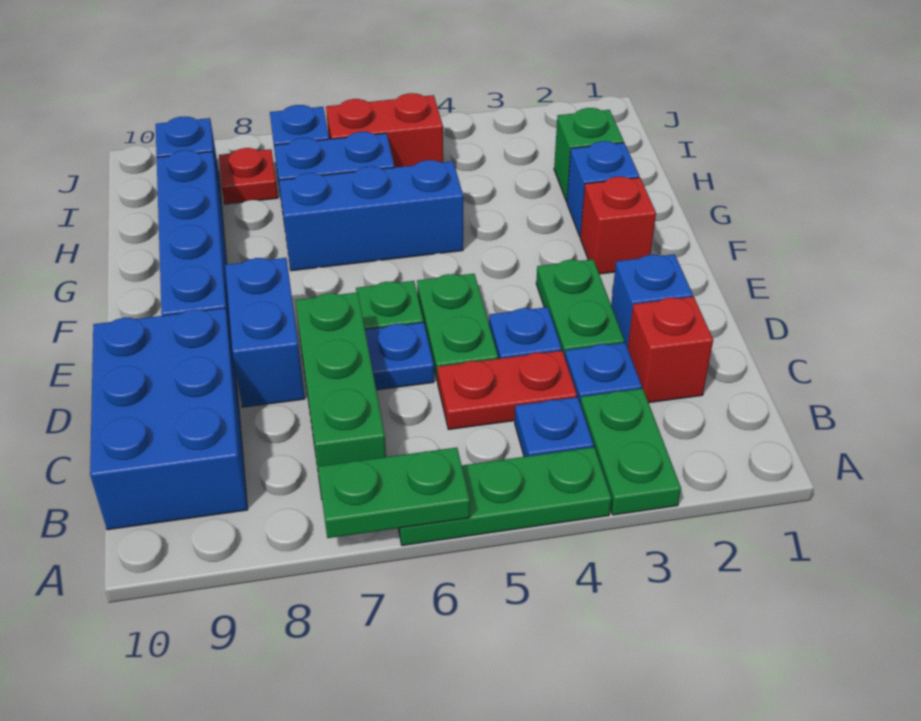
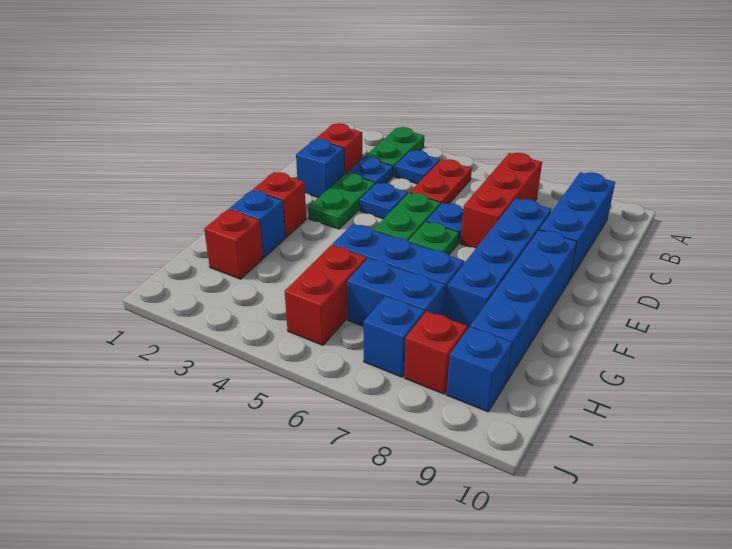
green 1x3 plate [398,447,611,546] -> none
green 1x2 plate [318,448,470,538] -> none
green 1x3 brick [295,292,386,498] -> red 1x3 brick [460,153,542,248]
blue 2x3 brick [90,308,248,530] -> blue 1x3 brick [539,172,615,279]
red 1x2 plate [437,351,577,429] -> red 1x2 plate turned to [410,159,472,204]
blue 1x2 brick [225,258,305,407] -> blue 1x4 brick [445,198,551,329]
green 1x1 brick [554,108,624,201] -> red 1x1 brick [204,209,263,279]
red 1x2 brick [326,93,443,167] -> red 1x2 brick turned to [285,245,366,345]
red 1x1 plate [219,148,278,204] -> red 1x1 brick [404,311,467,394]

